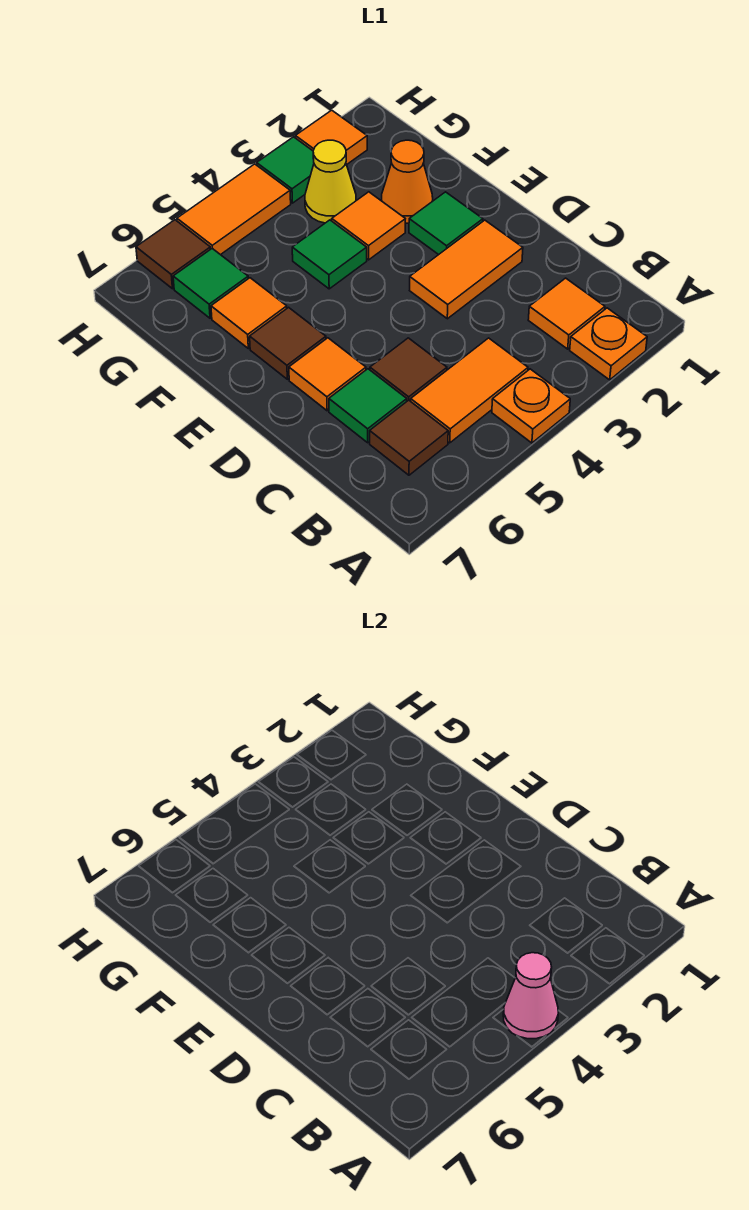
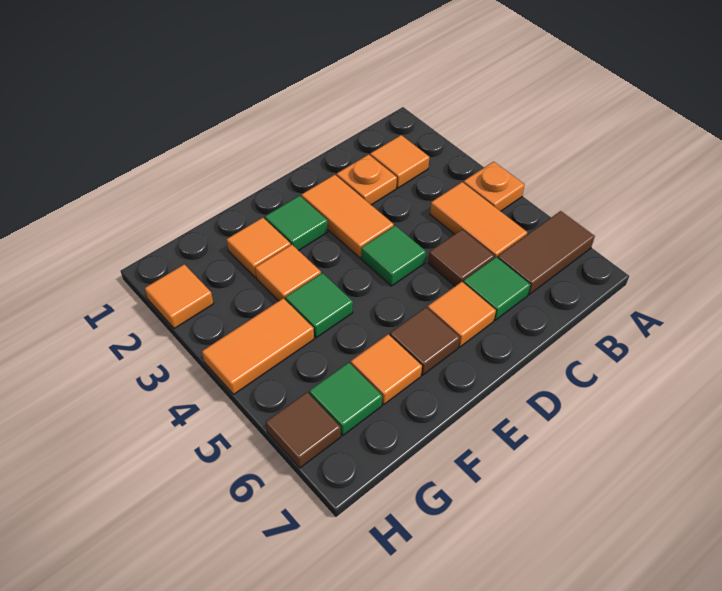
orange 1x1 plate [570,308,647,380] -> orange 1x1 plate moved to [337,154,397,205]
pink 1x1 cone [503,953,558,1039] -> none
brown 1x1 tile [370,400,448,475] -> brown 1x2 tile [498,211,595,295]
orange 1x1 cone [382,140,433,223] -> orange 1x1 tile [226,218,291,278]
yellow 1x1 cone [305,140,356,223] -> none
green 1x1 tile [257,137,314,203] -> green 1x1 tile moved to [361,226,426,286]
orange 1x2 tile [177,164,291,255] -> orange 1x2 tile turned to [202,298,314,394]

